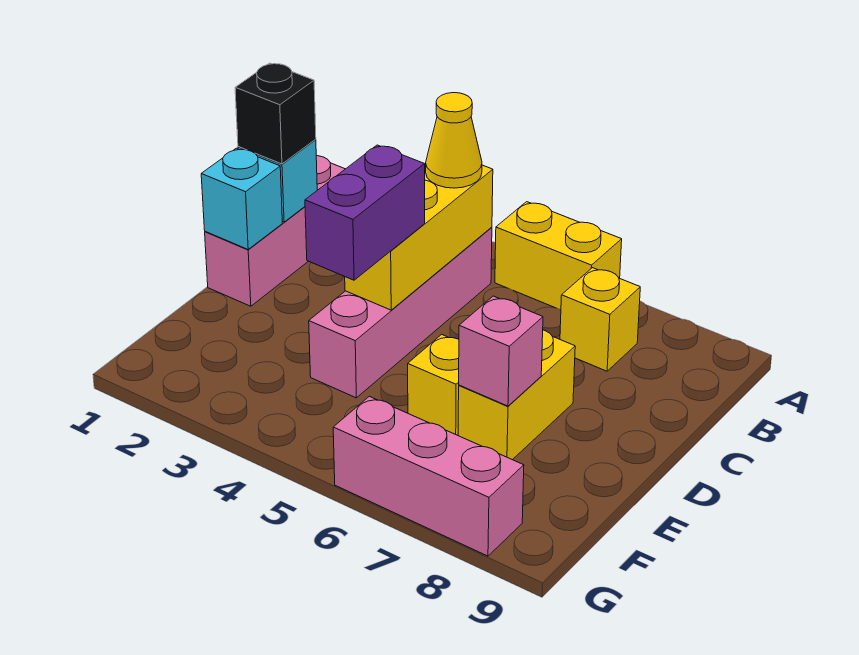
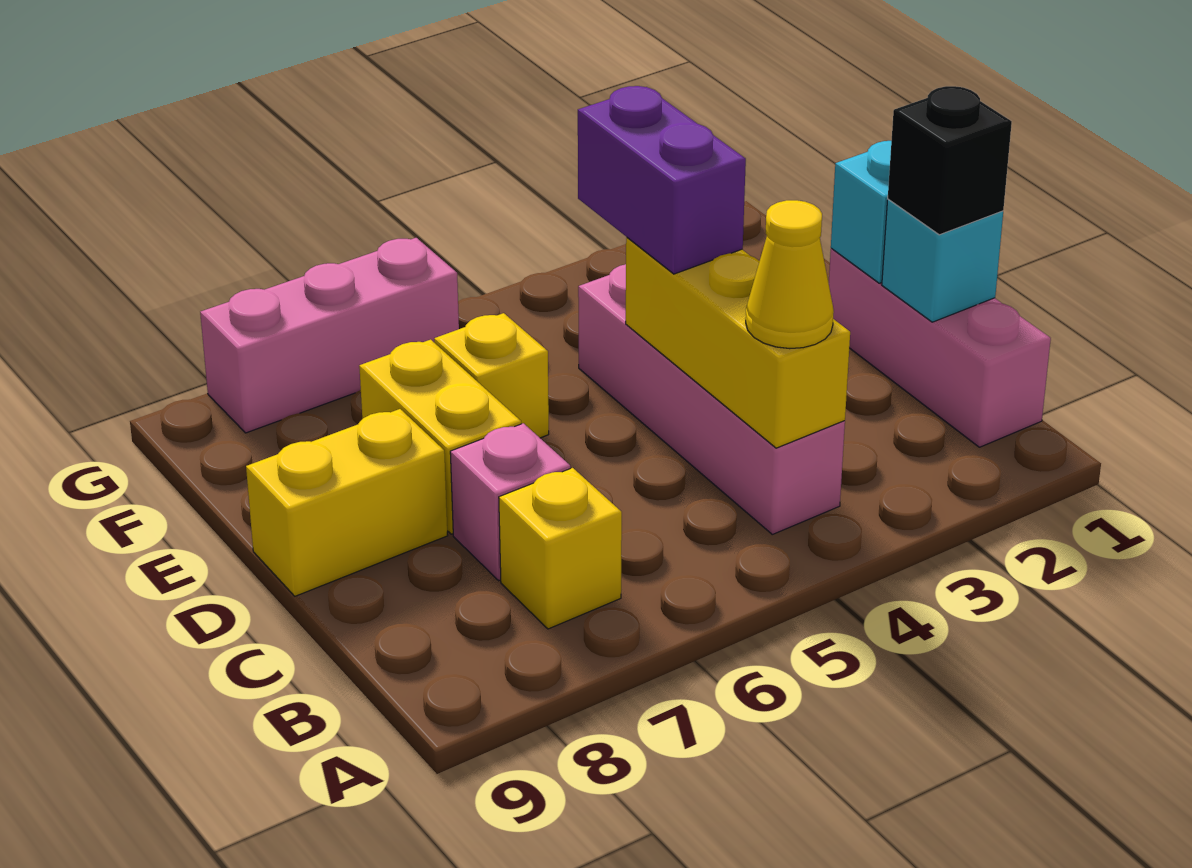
yellow 1x2 brick [495,202,622,310] -> yellow 1x2 brick moved to [246,409,448,596]
pink 1x1 brick [459,296,543,406] -> pink 1x1 brick moved to [450,423,570,580]

